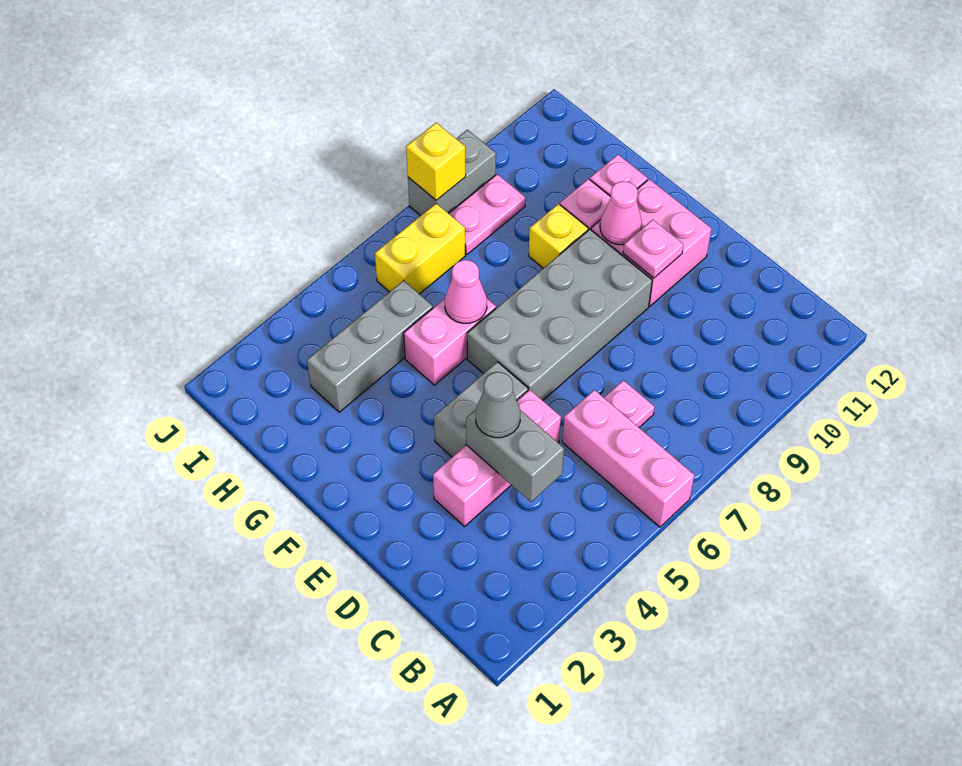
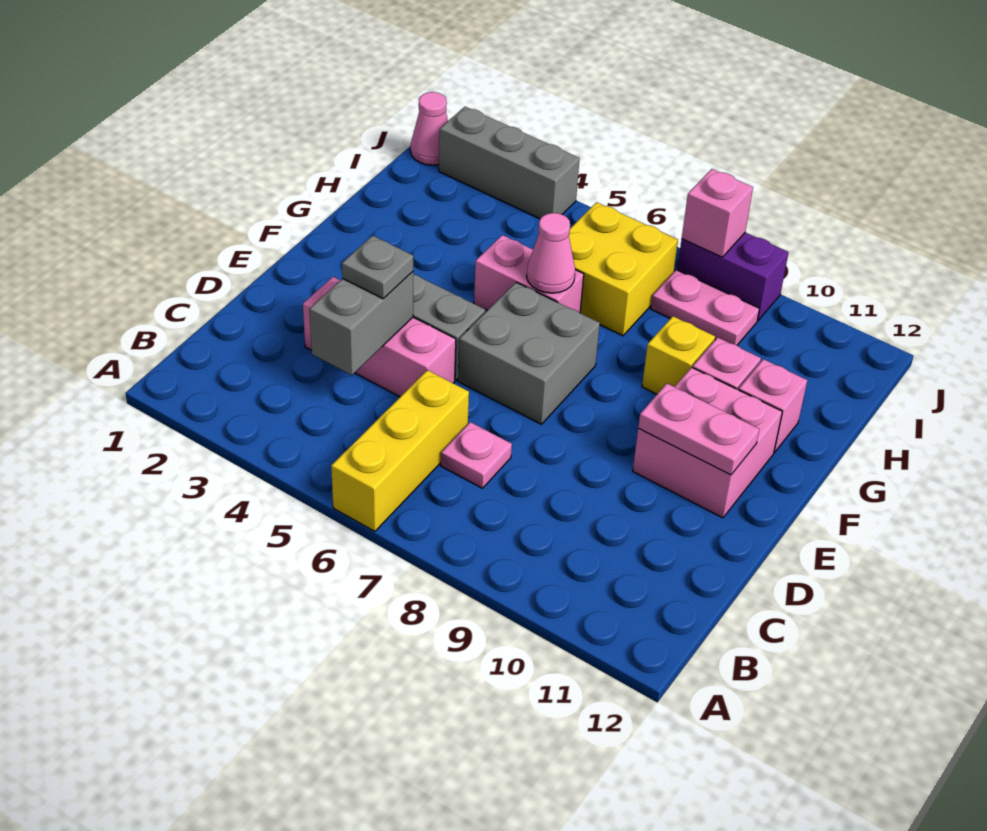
pink 1x3 brick [562,390,694,527] -> yellow 1x3 brick [331,370,469,531]
grey 1x1 cone [476,372,520,438] -> grey 1x1 plate [342,236,413,299]
grey 2x4 brick [467,229,652,400] -> grey 2x2 brick [458,282,600,424]
pink 1x1 plate [623,220,684,278] -> pink 1x2 plate [638,384,759,475]
pink 1x1 cone [600,181,642,245] -> pink 1x1 cone moved to [411,92,448,165]
grey 1x3 brick [307,280,433,412] -> grey 1x3 brick moved to [439,107,580,219]
yellow 1x2 brick [375,204,465,294] -> yellow 2x2 brick [569,202,678,336]
grey 1x2 brick [408,130,496,216] -> purple 1x2 brick [677,233,789,321]
yellow 1x1 brick [406,123,466,200] -> pink 1x1 brick [682,169,753,257]

